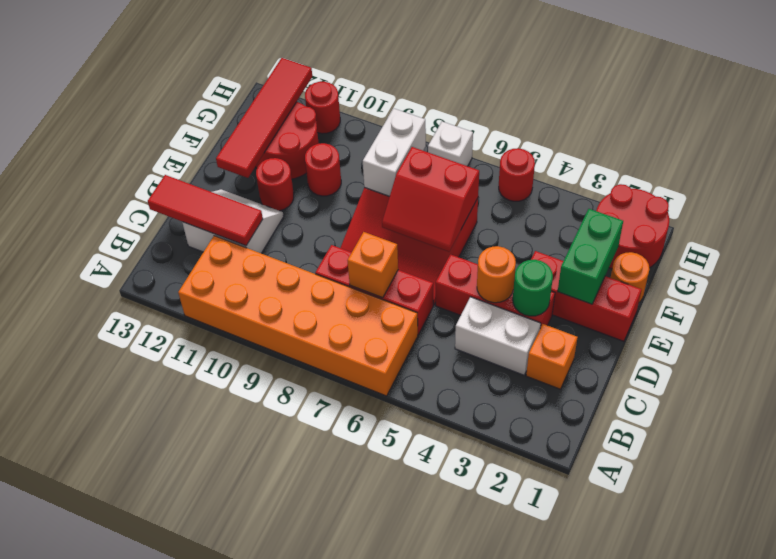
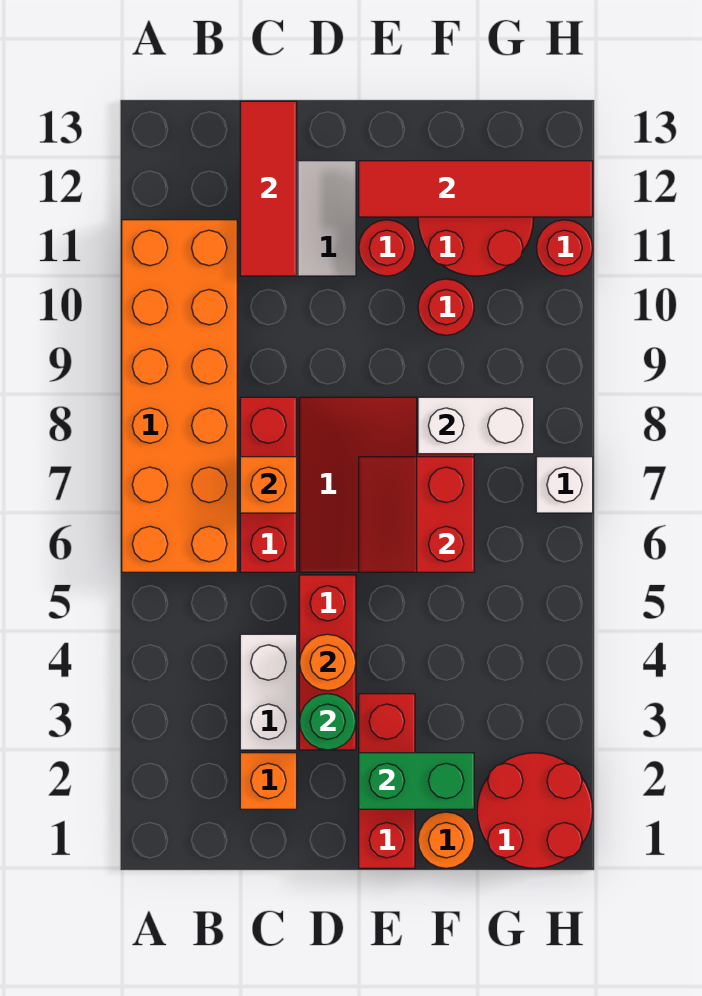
red 1x1 round brick [499,148,535,201] -> none

